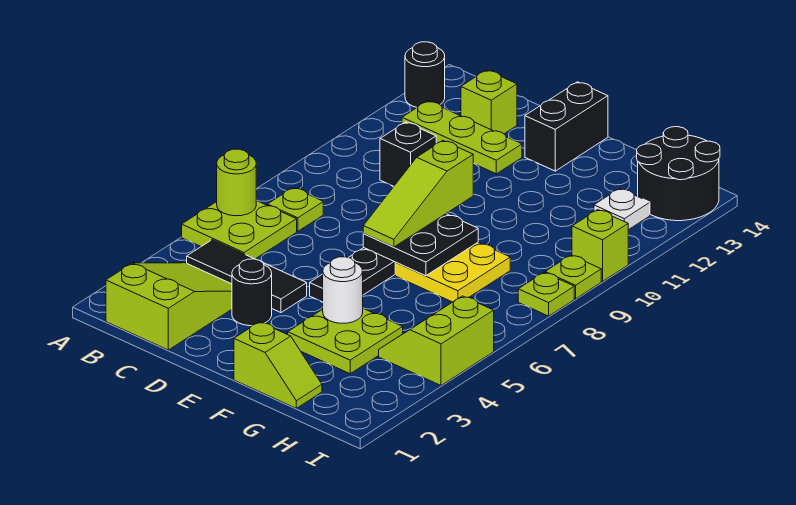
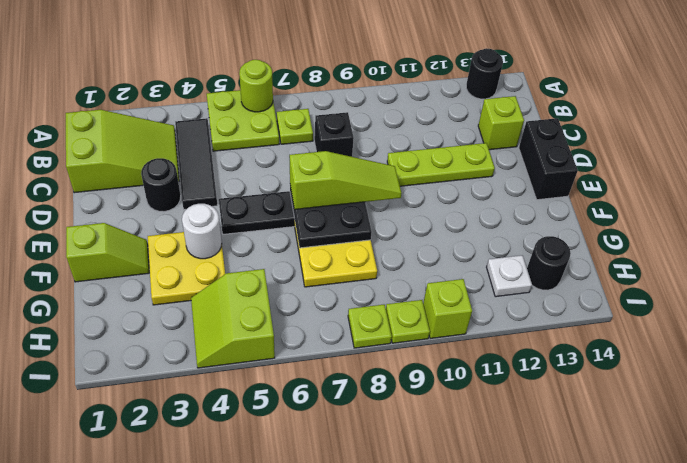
lime 1x3 plate [402,101,522,174] -> lime 1x3 plate turned to [387,143,495,186]
black 1x1 brick [380,122,436,186] -> black 1x1 brick moved to [315,112,354,157]
lime 1x3 slope [363,141,473,247] -> lime 1x3 slope turned to [290,151,402,209]
black 1x2 brick [525,82,608,171] -> black 1x2 brick turned to [519,118,578,200]
lime 1x2 slope [234,322,322,408] -> lime 1x2 slope turned to [66,223,149,282]
lime 2x2 plate [288,309,403,374] -> yellow 2x2 plate [148,232,225,305]
lime 2x2 slope [379,296,494,385] -> lime 2x2 slope turned to [191,269,275,368]
black 2x2 round brick [637,127,720,221] -> black 1x1 round brick [527,236,571,290]

